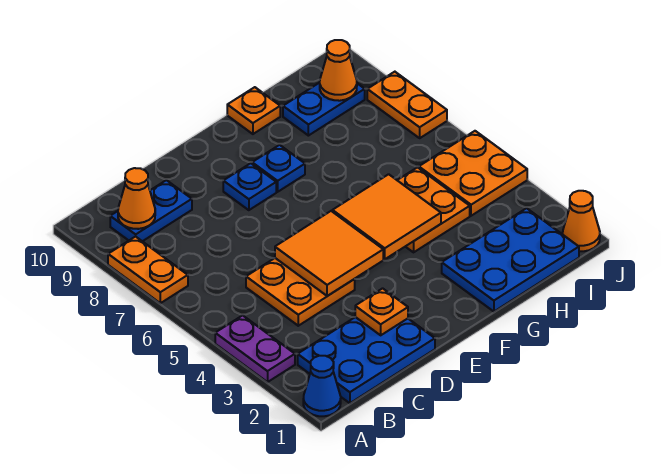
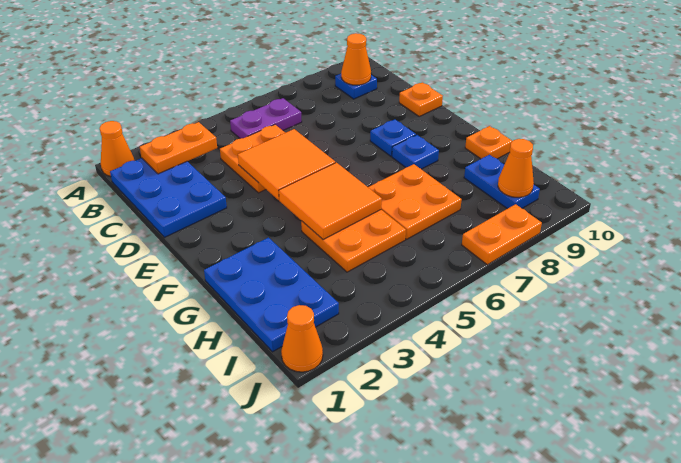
blue 1x1 cone [303,356,341,416] -> orange 1x1 cone [100,121,134,176]
purple 1x2 plate [215,315,295,382] -> purple 1x2 plate moved to [230,98,302,139]
orange 1x2 plate [108,236,188,303] -> orange 1x2 plate moved to [140,122,217,174]
blue 1x2 plate [110,180,192,241] -> blue 1x1 plate [335,74,377,99]
orange 1x1 plate [355,288,408,335] -> orange 1x1 plate moved to [399,82,443,116]
orange 2x2 plate [419,131,527,216] -> orange 2x2 plate moved to [368,164,462,239]

